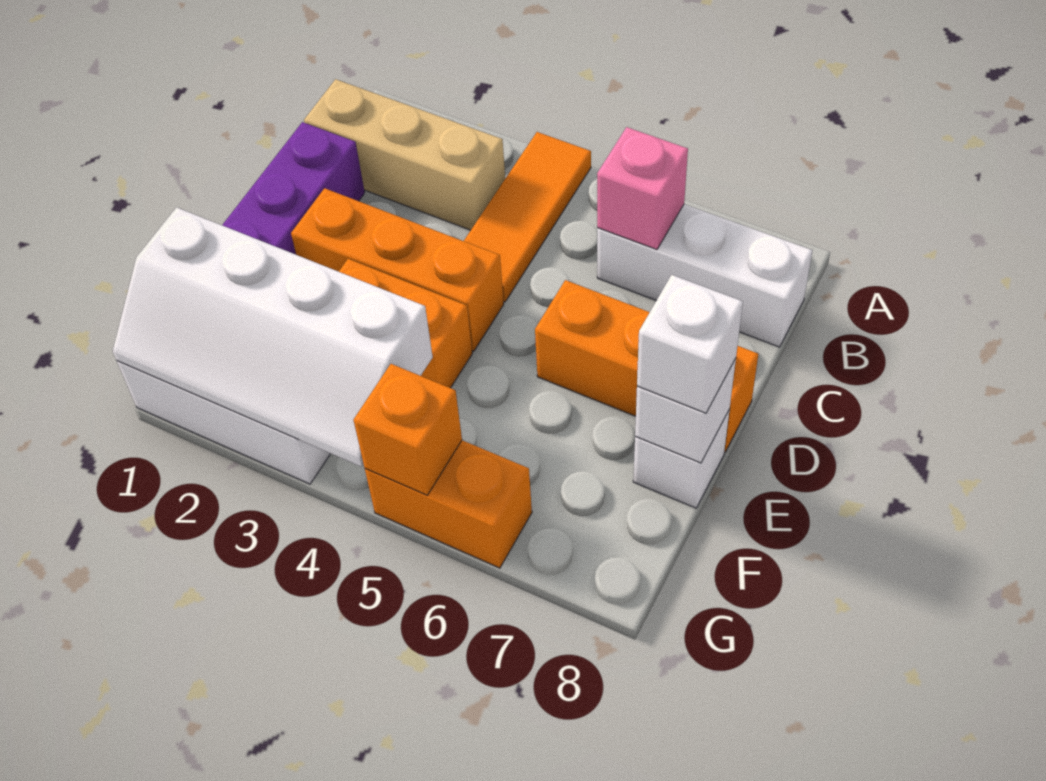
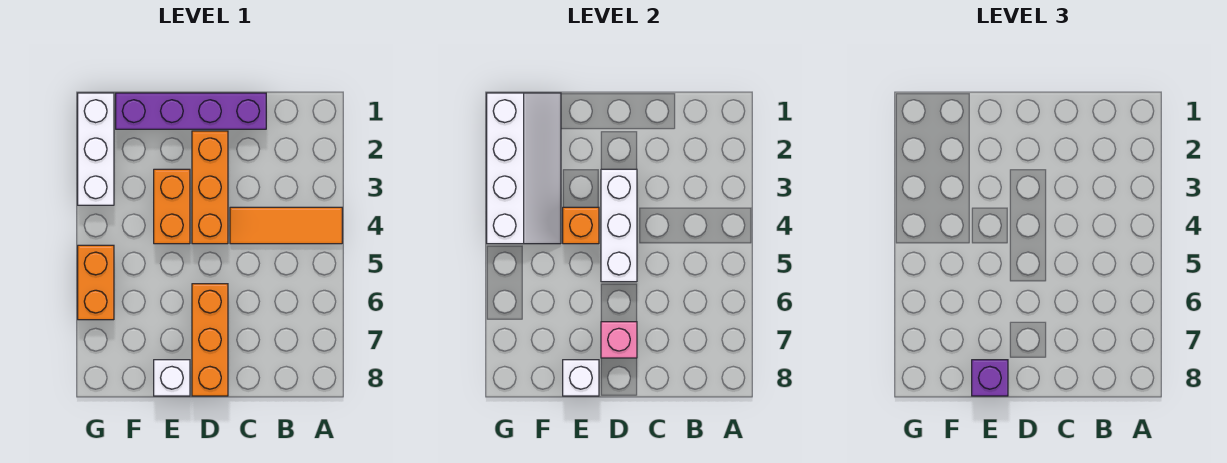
tan 1x3 brick [304,79,505,230] -> none
white 1x3 brick [597,204,813,347] -> white 1x3 brick moved to [601,169,637,282]
pink 1x1 brick [597,127,688,249] -> pink 1x1 brick moved to [601,322,637,358]
white 1x1 brick [637,275,743,413] -> purple 1x1 brick [972,360,1008,396]
white 2x4 slope [113,207,433,466] -> white 2x4 slope turned to [487,93,561,244]
orange 1x1 brick [353,364,462,495] -> orange 1x1 brick moved to [563,207,599,244]

